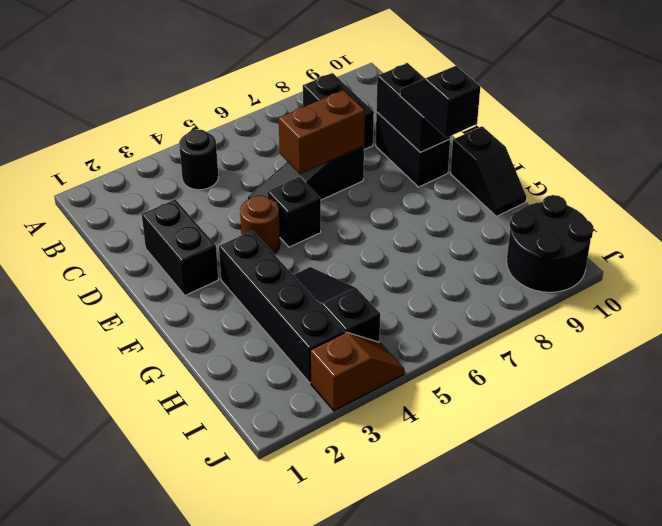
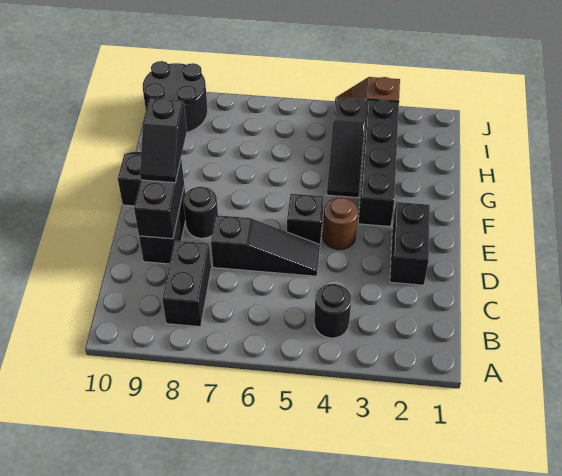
brown 1x2 brick [279,90,365,174] -> none
none -> black 1x1 round brick [183,187,218,238]

